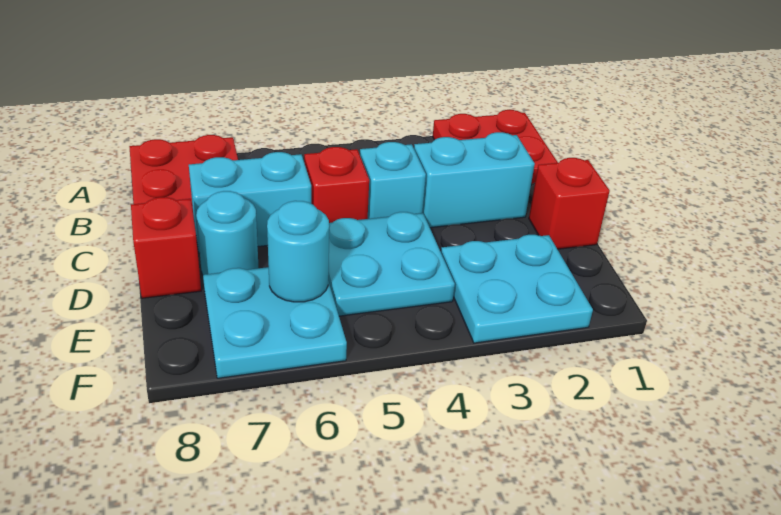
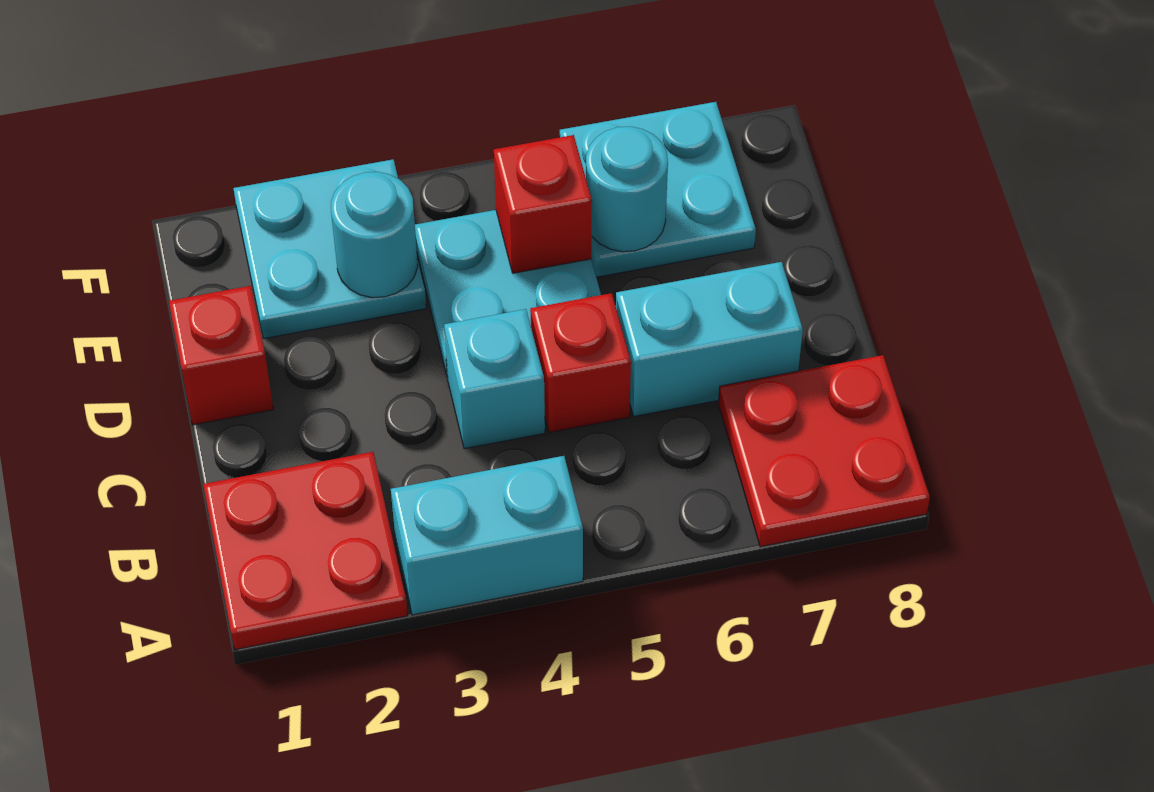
cyan 1x2 brick [414,132,535,228] -> cyan 1x2 brick moved to [391,456,583,615]
cyan 1x1 round brick [196,191,258,275] -> cyan 1x1 round brick moved to [331,172,418,298]
red 1x1 brick [131,197,201,298] -> red 1x1 brick moved to [494,135,592,273]

